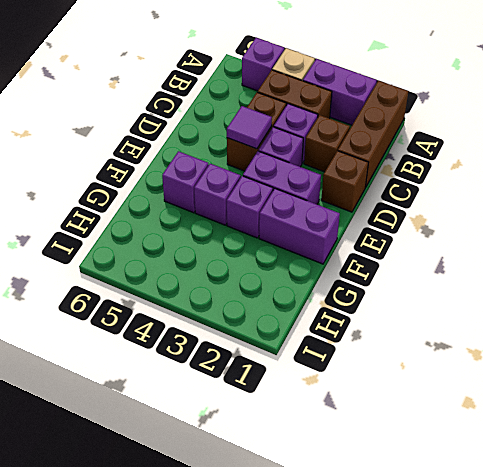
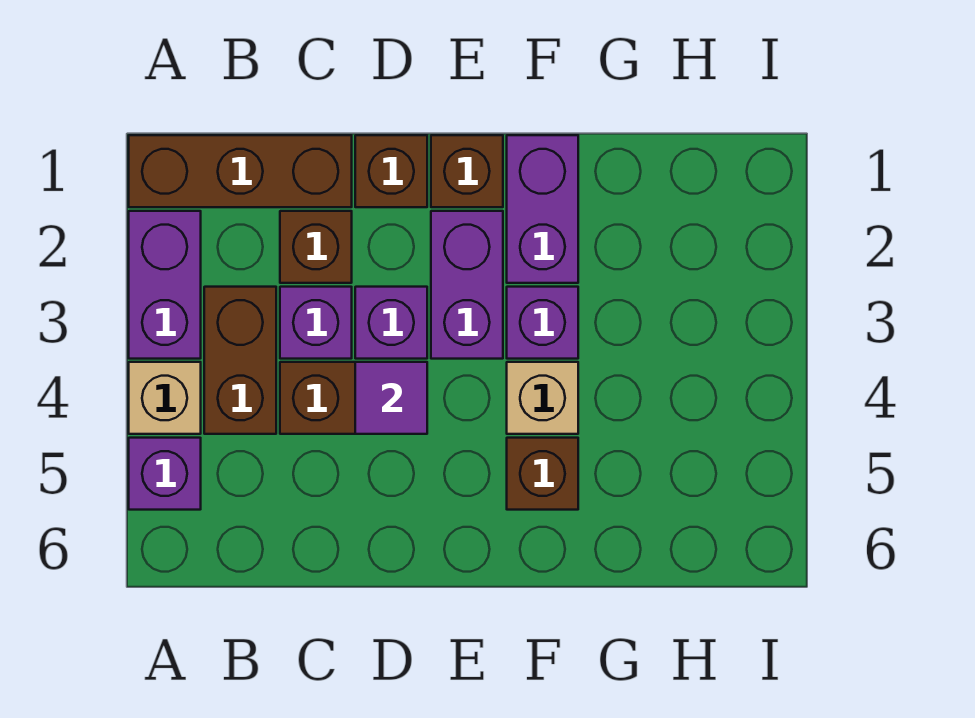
none -> brown 1x1 brick [431,135,503,207]
purple 1x1 brick [194,164,241,225] -> tan 1x1 brick [507,362,578,434]
purple 1x1 brick [162,151,209,213] -> brown 1x1 brick [507,438,578,510]

